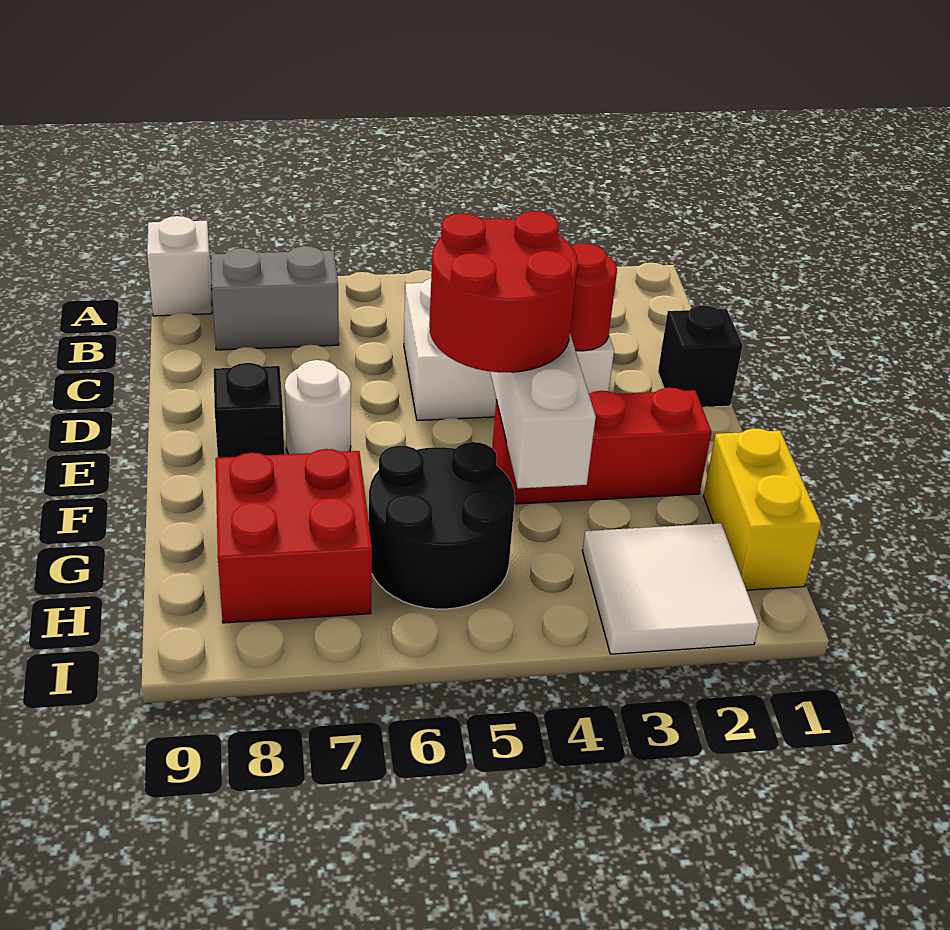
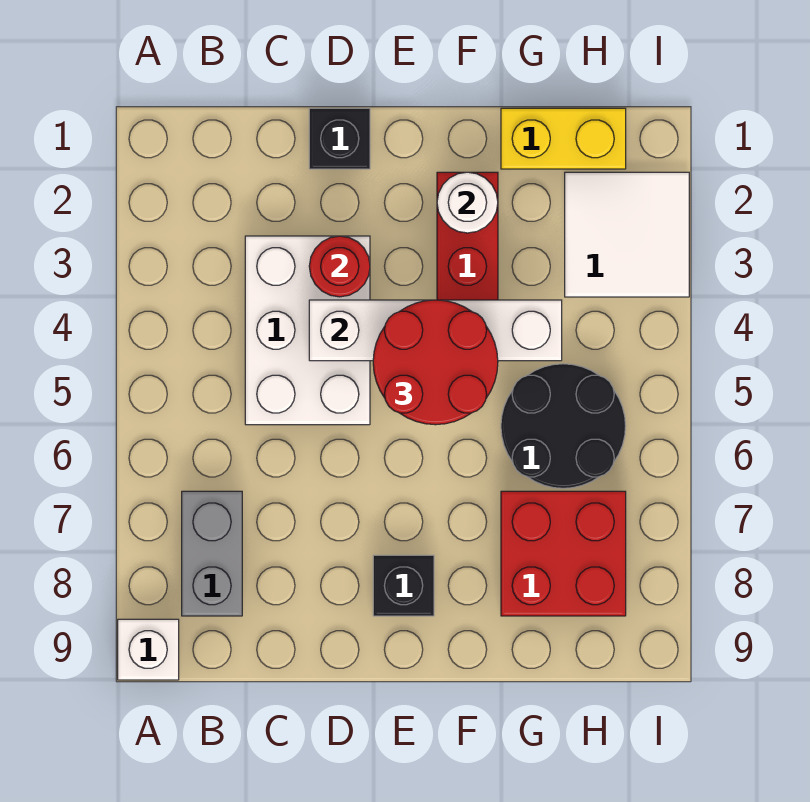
white 1x1 round brick [285,360,351,454] -> white 1x1 round brick moved to [437,172,498,233]

